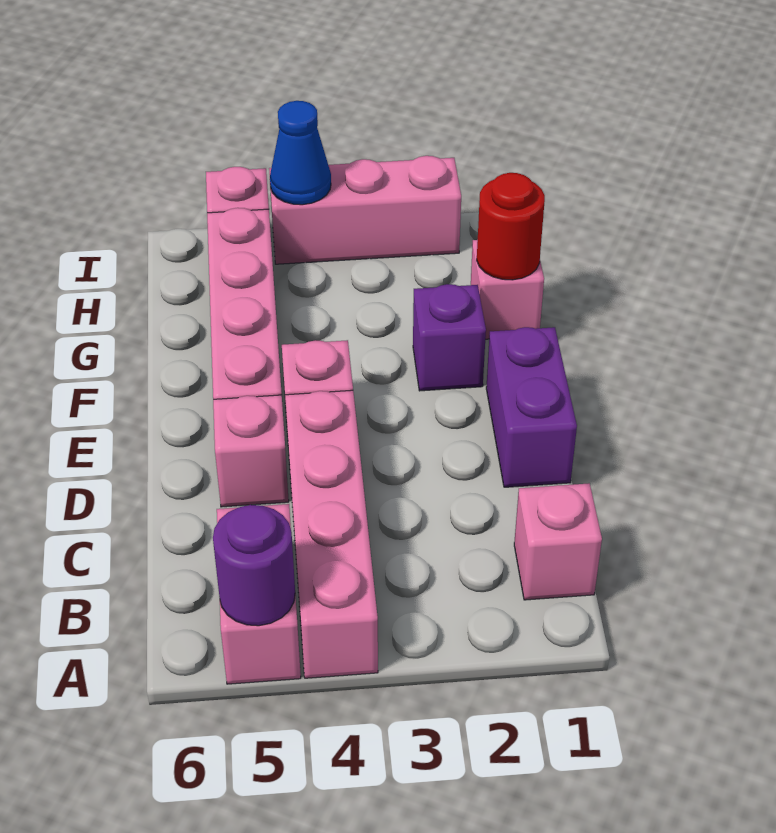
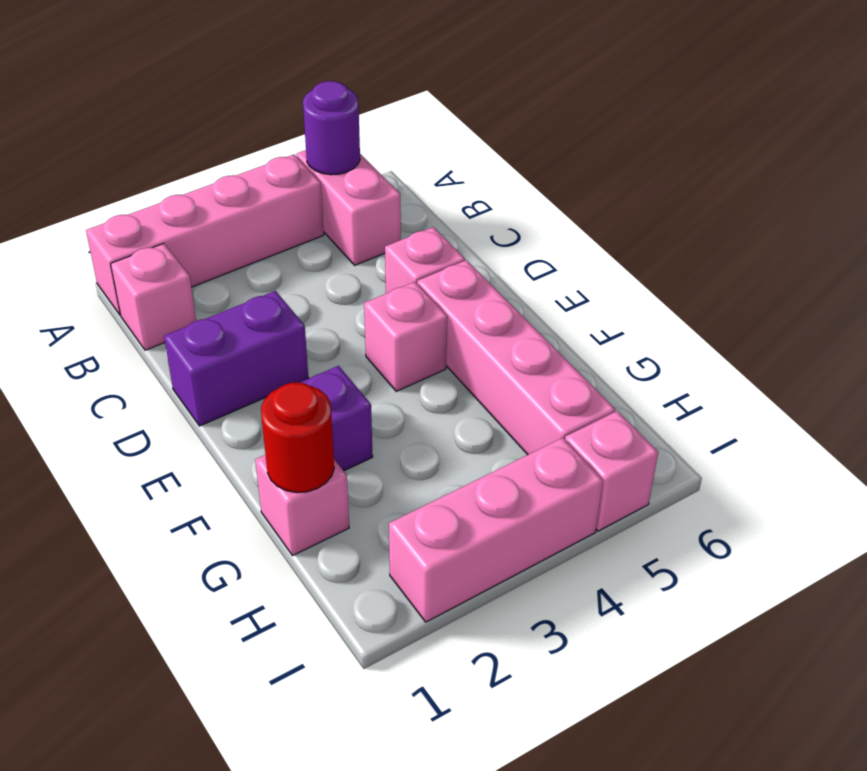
pink 1x4 brick [285,390,378,678] -> pink 1x4 brick turned to [86,155,324,315]
purple 1x2 brick [486,327,577,487] -> purple 1x2 brick turned to [164,291,309,426]
blue 1x1 cone [270,101,331,205] -> none

